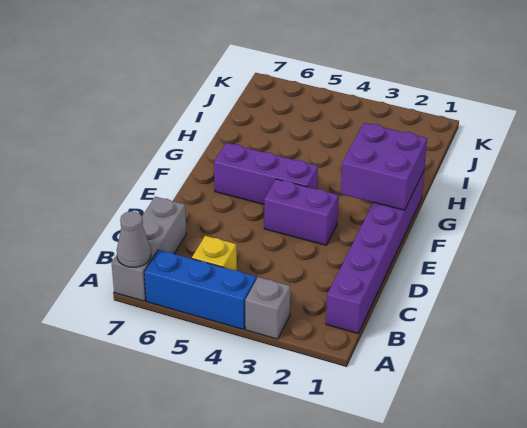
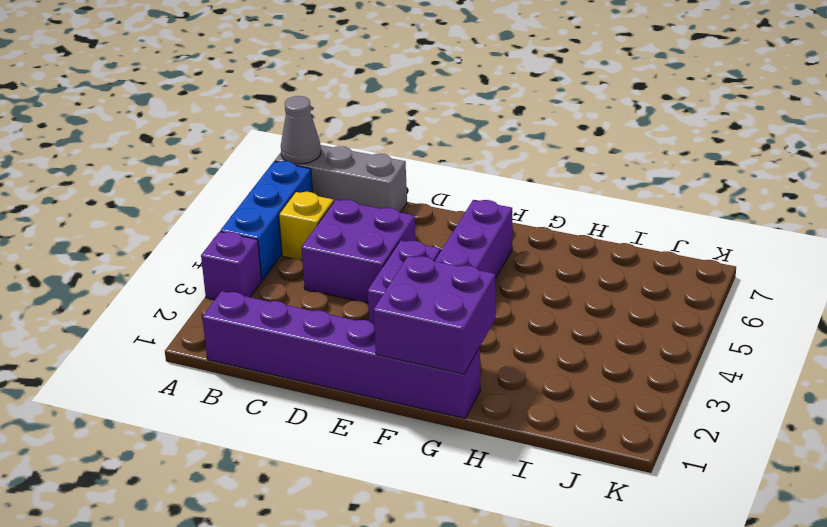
grey 1x1 brick [245,277,290,339] -> purple 1x1 brick [201,232,262,300]
none -> purple 2x2 brick [301,200,415,303]

